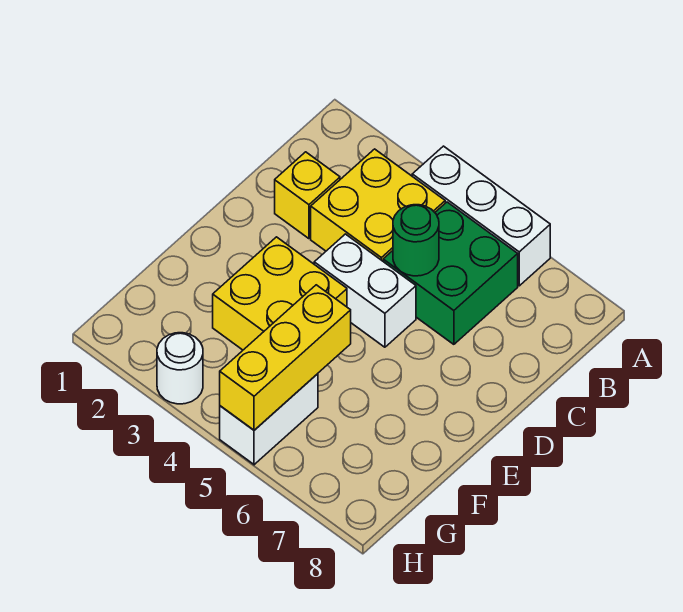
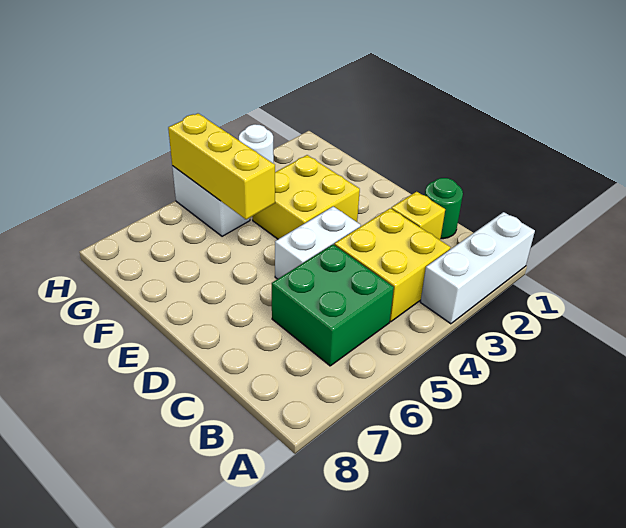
white 1x3 brick [412,146,550,286] -> white 1x3 brick moved to [420,212,535,324]
green 1x1 round brick [393,205,439,276] -> green 1x1 round brick moved to [425,178,463,239]

